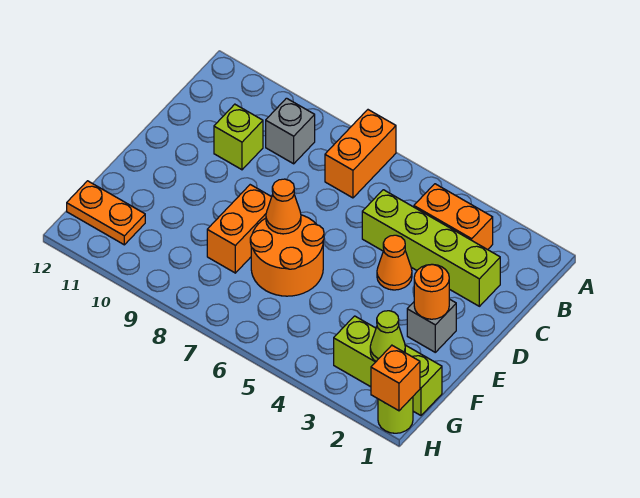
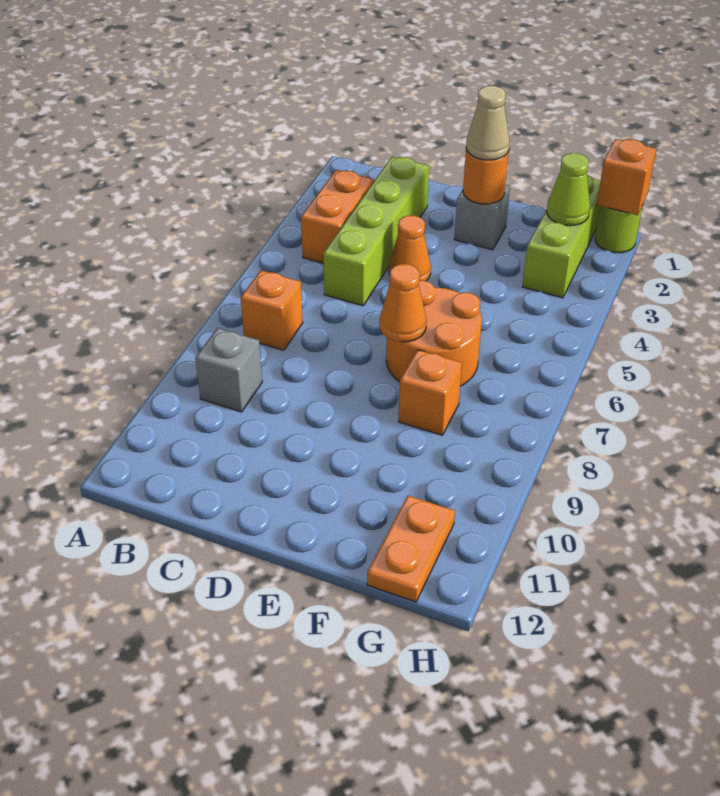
orange 1x2 brick [325,110,396,198] -> orange 1x1 brick [241,270,303,350]
lime 1x1 brick [214,104,263,170] -> none
none -> tan 1x1 cone [466,86,510,160]
orange 1x2 brick [207,185,271,273] -> orange 1x1 brick [399,350,462,435]

